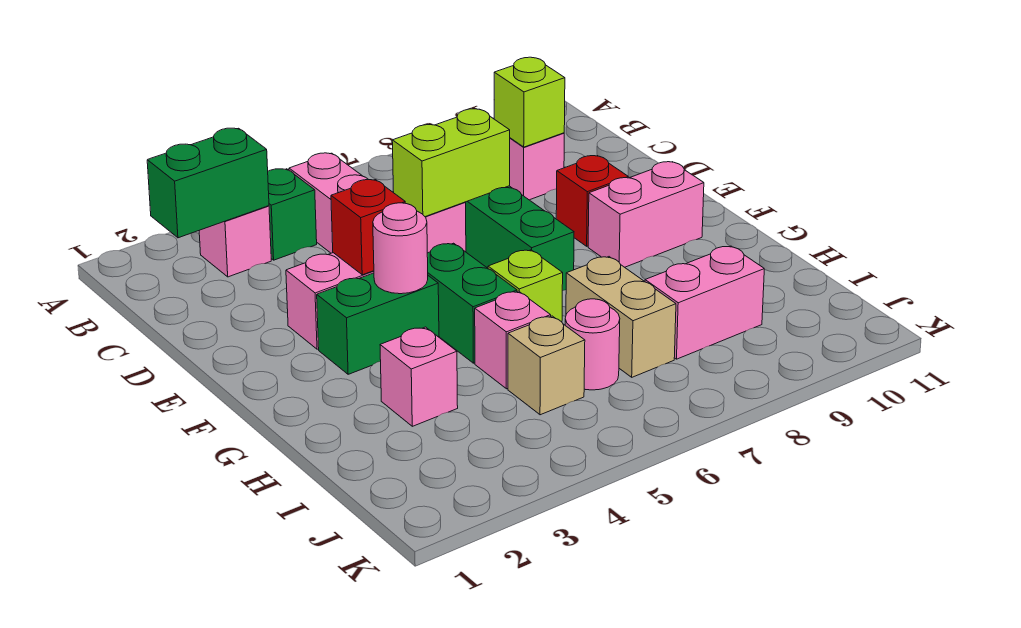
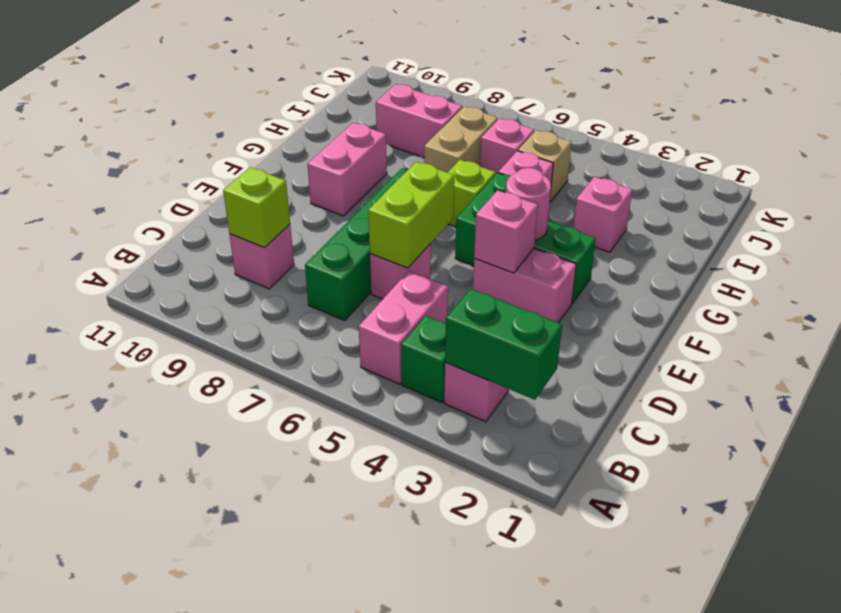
lime 1x2 brick [392,109,510,217] -> lime 1x2 brick turned to [368,162,454,268]
red 1x1 brick [331,180,405,275] -> pink 1x1 brick [474,190,538,273]
red 1x1 brick [556,156,628,246] -> none
pink 1x2 brick [588,162,704,267] -> pink 1x2 brick turned to [308,123,387,216]
pink 1x1 round brick [565,299,620,390] -> pink 1x1 brick [480,118,534,174]

